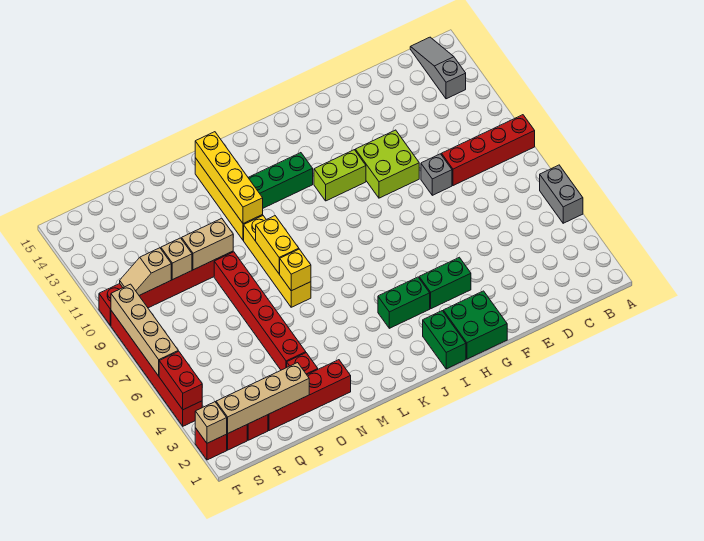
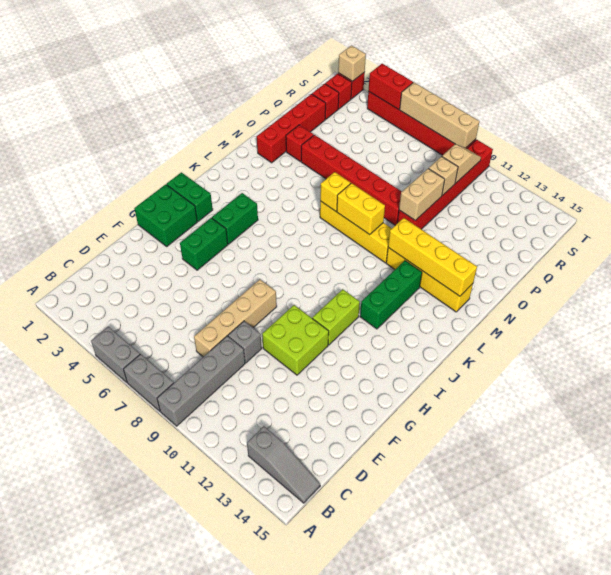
none -> grey 1x2 brick [123,354,174,411]
red 1x4 brick [442,115,535,186] -> grey 1x4 brick [157,336,245,426]
tan 1x4 brick [216,363,309,433] -> tan 1x4 brick moved to [194,279,277,357]

